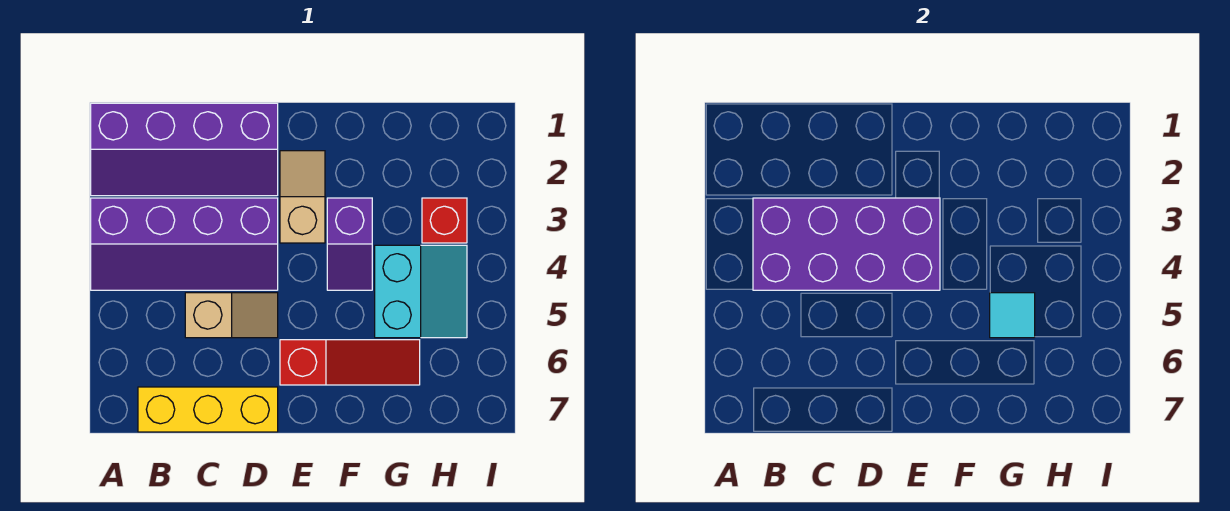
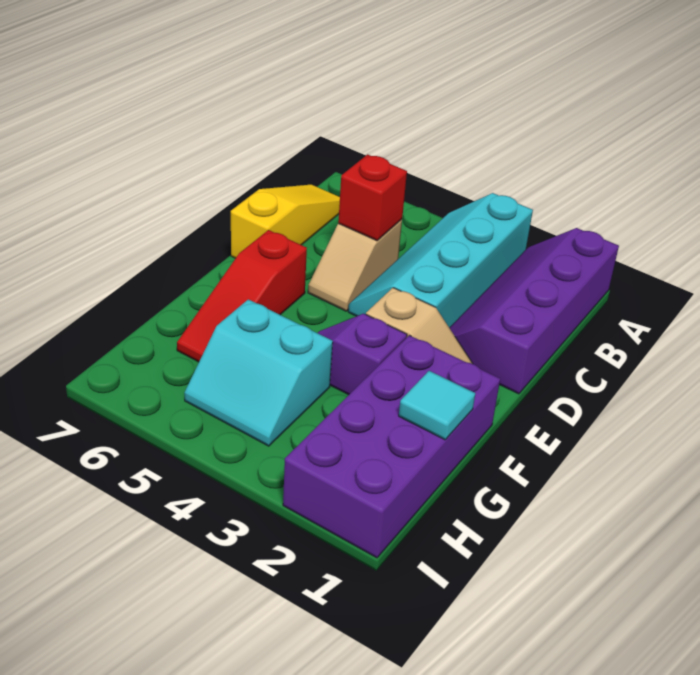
purple 2x4 slope [91,198,278,290] -> cyan 2x4 slope [348,193,533,328]
purple 2x4 brick [753,198,940,290] -> purple 2x4 brick moved to [283,335,500,558]
yellow 1x3 brick [138,387,278,432] -> yellow 1x3 slope [231,185,340,258]
cyan 1x1 tile [990,293,1035,338] -> cyan 1x1 tile moved to [399,371,475,440]
red 1x1 brick [422,198,467,243] -> red 1x1 brick moved to [338,154,407,241]

